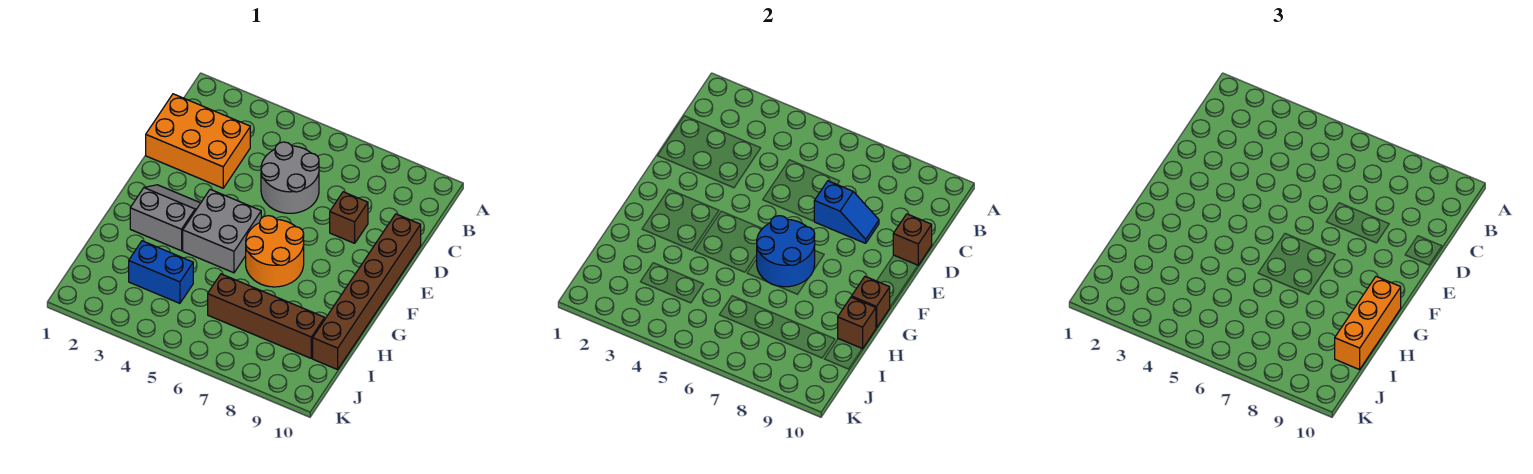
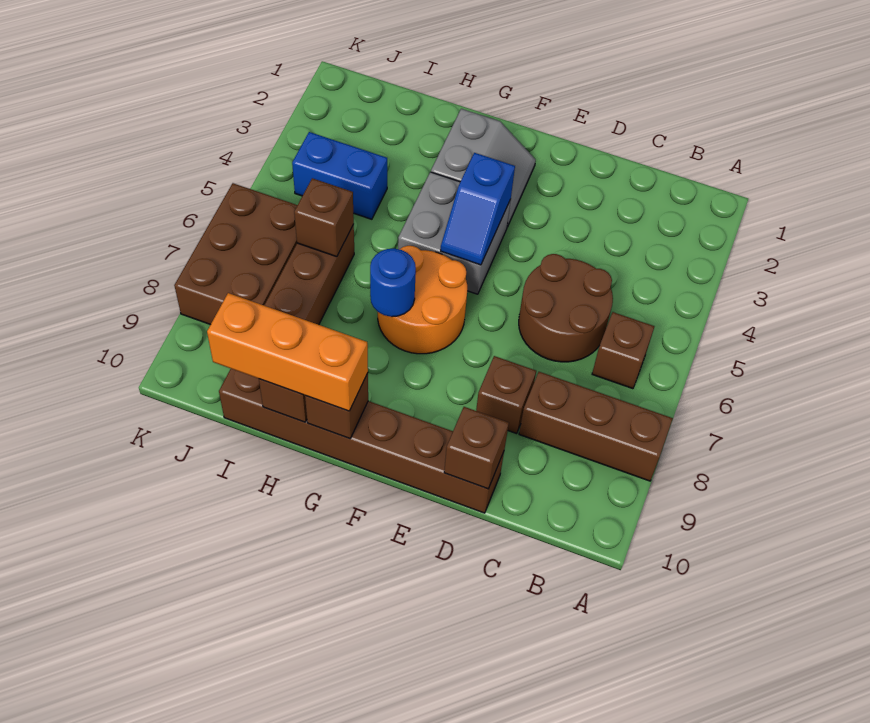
none -> brown 1x3 brick [519,372,673,481]
none -> brown 1x1 brick [592,312,654,389]
orange 2x3 brick [146,94,250,188] -> none
grey 2x2 round brick [261,142,319,213] -> brown 2x2 round brick [519,254,613,362]
blue 1x2 slope [814,181,879,243] -> blue 1x2 slope moved to [441,153,515,265]
blue 2x2 round brick [757,216,815,287] -> blue 1x1 round brick [370,249,416,317]
blue 1x2 brick [129,241,193,303] -> blue 1x2 brick turned to [292,132,387,219]
none -> brown 1x1 brick [294,178,354,257]
none -> brown 2x3 brick [174,183,297,325]

